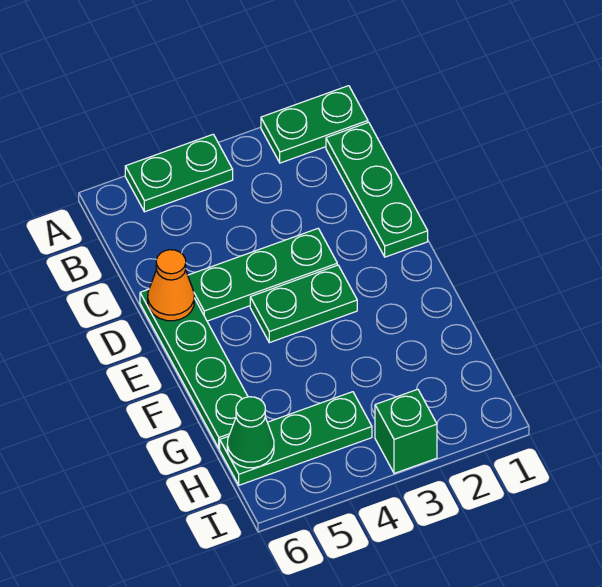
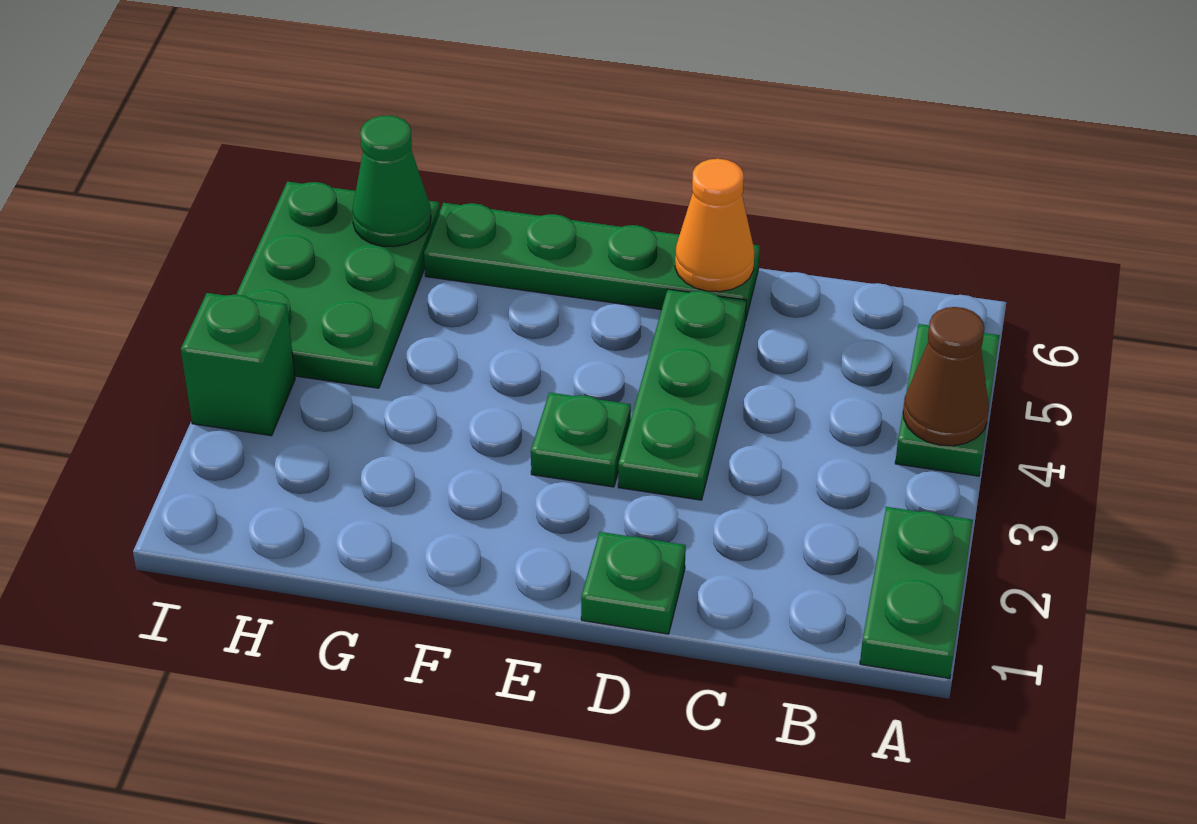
none -> brown 1x1 cone [903,307,989,446]
green 1x3 plate [326,122,428,257] -> green 1x1 plate [581,532,686,634]
green 1x2 plate [250,265,357,343] -> green 1x1 plate [531,392,631,487]
green 1x3 plate [220,392,372,485] -> green 2x3 plate [236,182,440,388]

